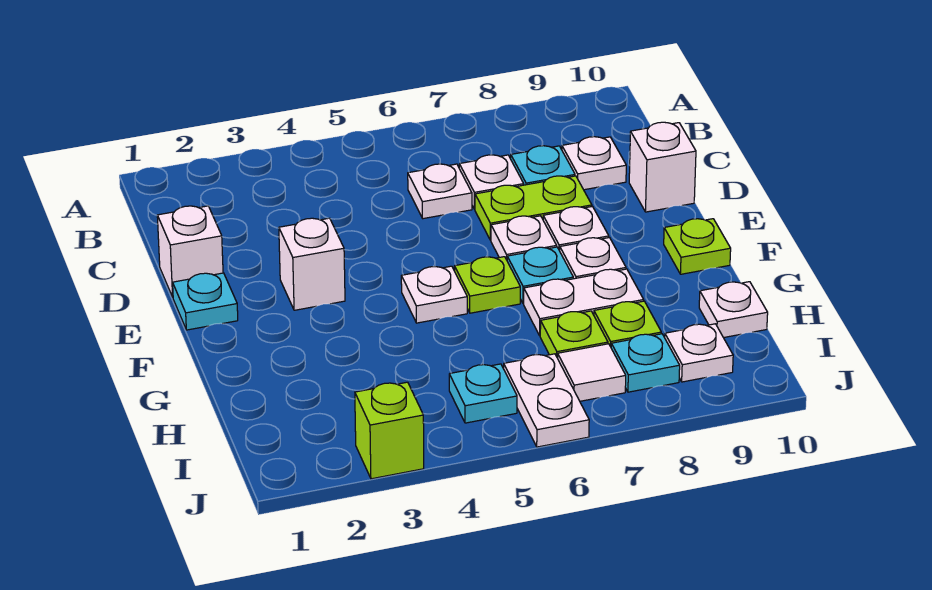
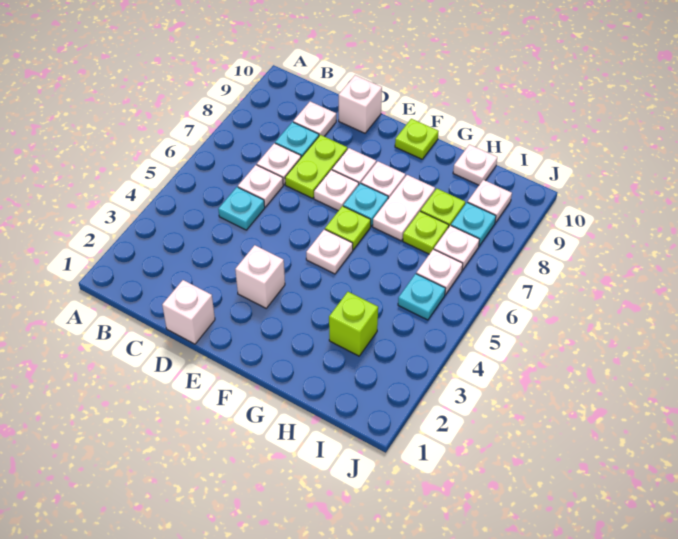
cyan 1x1 plate [173,273,238,330] -> cyan 1x1 plate moved to [218,187,265,230]
white 1x2 plate [504,354,589,447] -> white 1x1 plate [416,249,463,295]
white 1x1 tile [558,344,626,401] -> white 1x1 plate [434,225,480,270]
lime 1x1 brick [355,382,424,479] -> lime 1x1 brick moved to [329,292,378,356]

